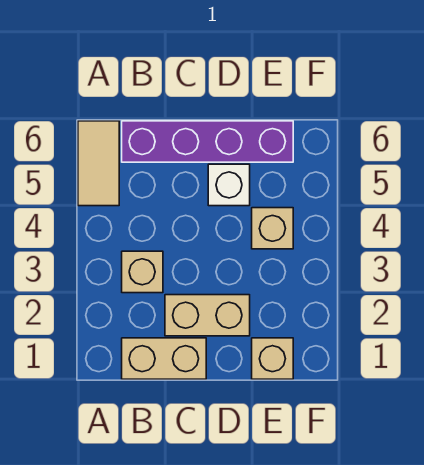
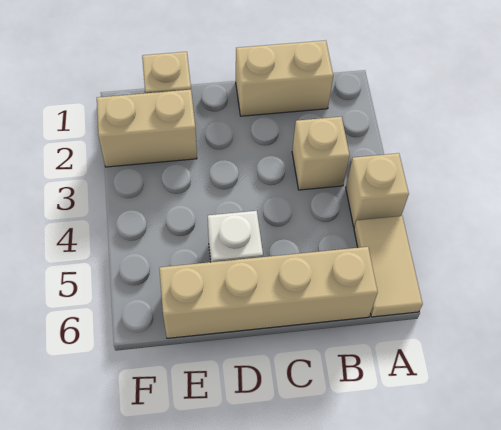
purple 1x4 brick [122,121,293,162] -> tan 1x4 brick [159,247,378,338]
tan 1x2 brick [165,295,250,336] -> tan 1x2 brick moved to [97,90,197,167]
tan 1x1 brick [252,208,293,249] -> tan 1x1 brick moved to [346,153,409,227]

